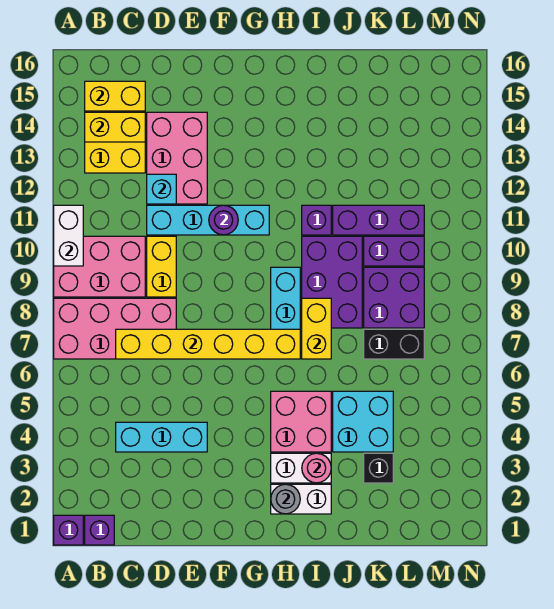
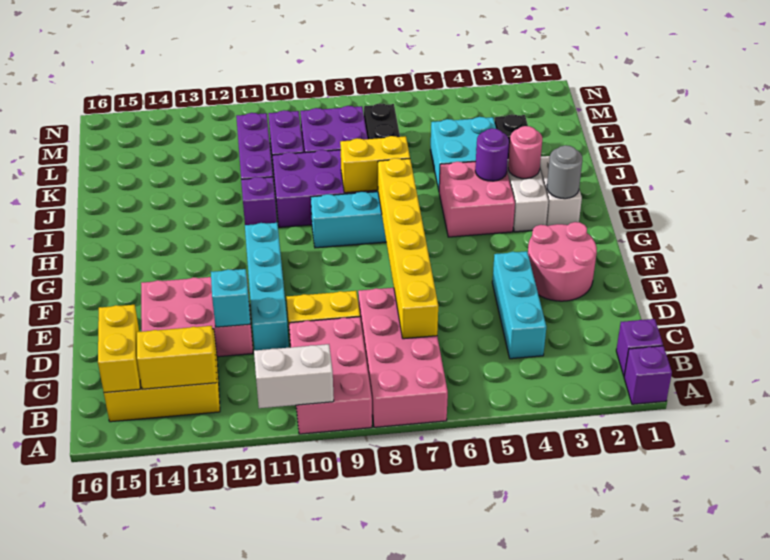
yellow 1x2 brick [85,112,145,142] -> yellow 1x2 brick turned to [137,326,217,389]
none -> pink 2x2 round brick [528,222,597,301]
purple 1x1 round brick [209,205,238,235] -> purple 1x1 round brick moved to [475,128,509,181]

